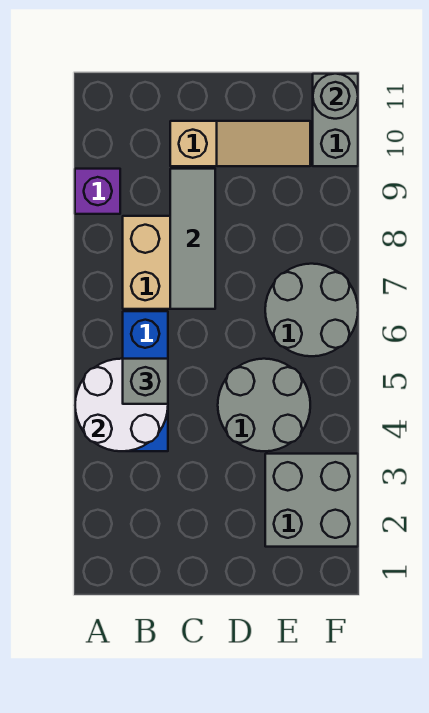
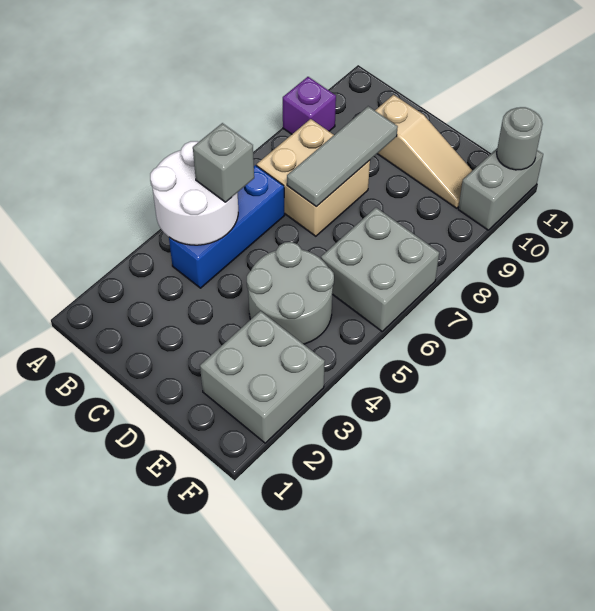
grey 2x2 round brick [265,264,358,356] -> grey 2x2 brick [321,208,439,331]

